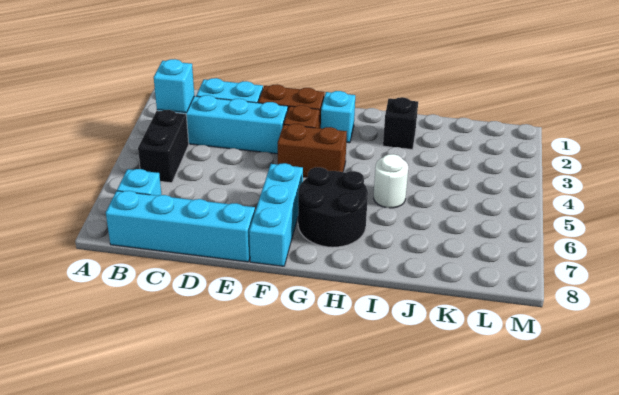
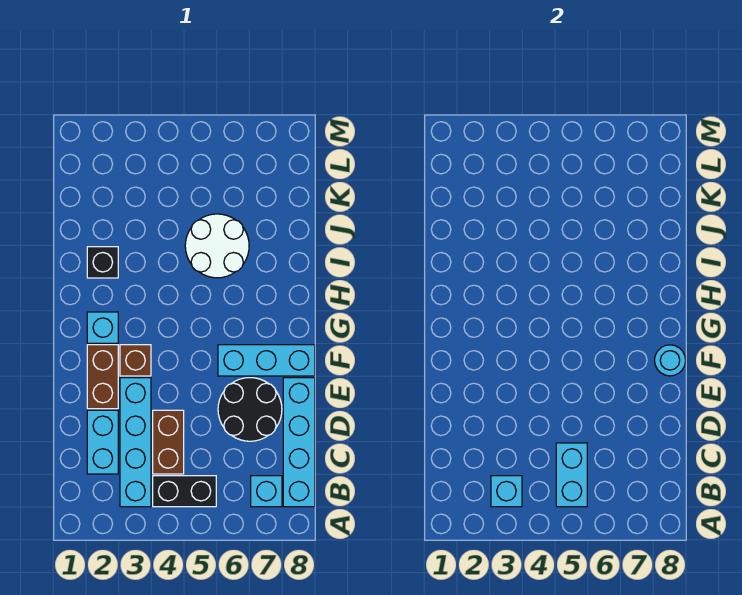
none -> cyan 1x2 brick [556,443,587,507]
brown 1x2 brick [278,124,347,177] -> brown 1x2 brick moved to [153,410,184,474]
none -> cyan 1x1 round brick [655,345,686,376]
black 2x2 round brick [298,167,368,247] -> black 2x2 round brick moved to [218,378,282,441]
white 1x1 round brick [374,154,408,208] -> white 2x2 round brick [185,214,249,278]

